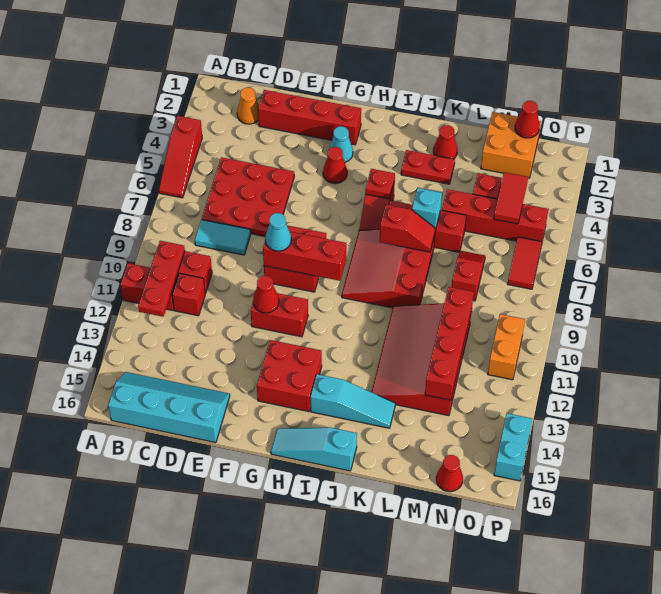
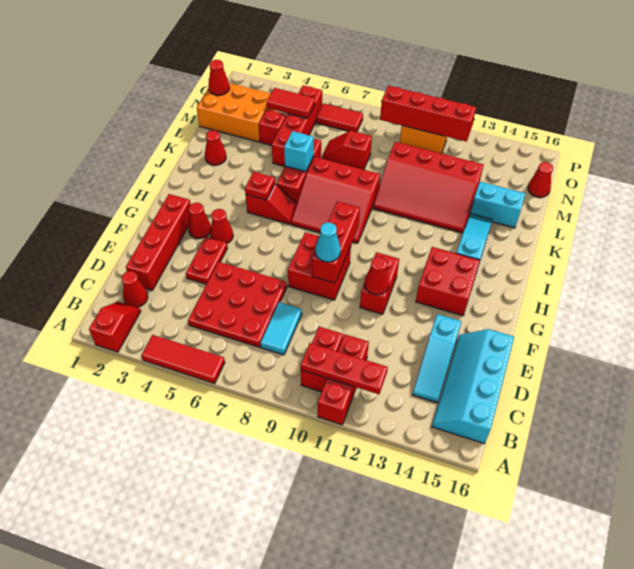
red 1x3 slope [159,116,202,198] -> red 1x3 tile [141,335,225,383]
orange 1x1 cone [237,88,259,124] -> red 1x1 cone [122,271,148,307]
cyan 1x1 cone [329,126,353,162] -> red 1x1 cone [188,203,211,238]
cyan 1x3 slope [271,427,357,471] -> cyan 1x3 slope moved to [413,314,461,403]
red 1x2 plate [401,150,455,184] -> red 1x2 plate moved to [186,237,227,284]
red 1x2 slope [380,204,436,252] -> red 1x2 slope moved to [89,302,141,352]
orange 2x2 brick [481,112,541,178] -> orange 2x3 brick [197,83,274,142]
red 1x4 brick [425,287,474,400] -> red 1x4 brick moved to [380,86,476,142]
cyan 1x2 brick [494,413,533,481] -> cyan 1x2 brick moved to [471,182,525,228]

